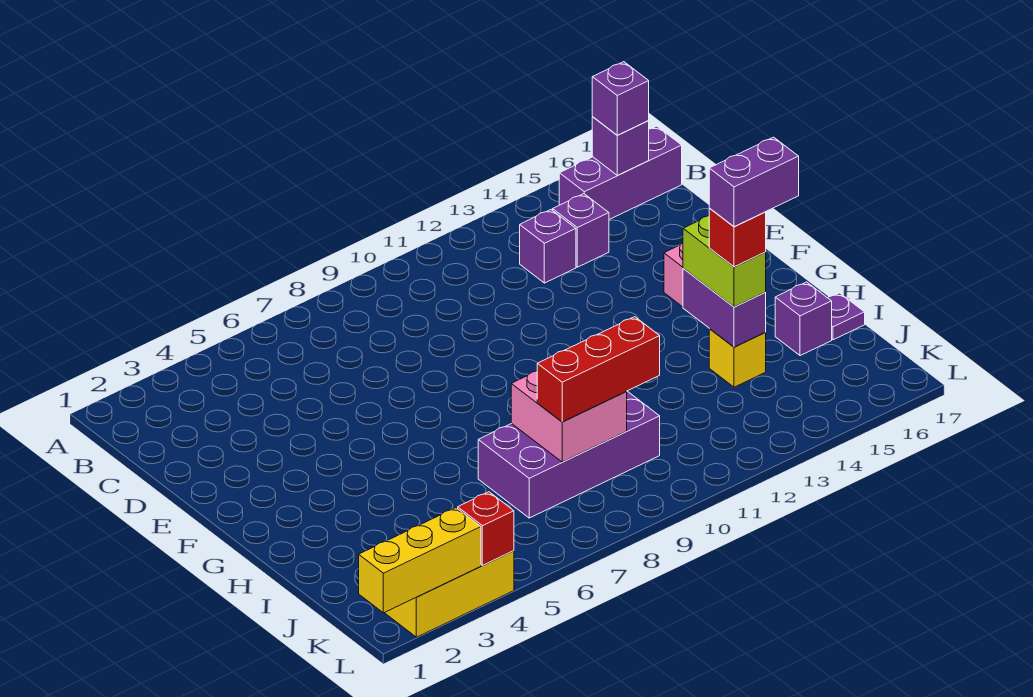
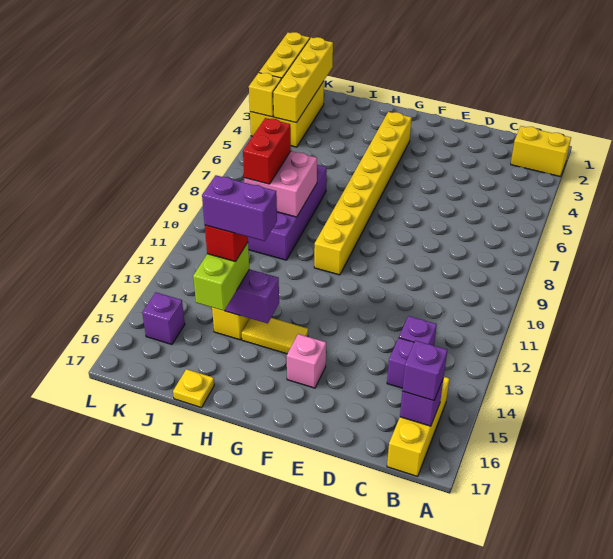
none -> yellow 1x2 brick [511,126,571,177]
purple 1x3 brick [559,126,682,220] -> yellow 1x3 brick [387,377,449,476]
none -> yellow 1x8 brick [314,112,412,275]
none -> yellow 1x2 tile [242,318,308,354]
lime 1x2 brick [683,216,766,307] -> lime 1x2 brick turned to [193,243,249,311]
purple 1x2 brick [709,137,799,227] -> purple 1x2 brick turned to [202,175,277,241]
purple 1x1 brick [775,282,832,356] -> purple 1x1 brick moved to [142,292,185,344]
purple 1x1 plate [828,293,865,340] -> yellow 1x1 plate [173,369,214,408]
red 1x3 brick [537,317,660,422] -> red 1x2 brick [243,118,291,184]
none -> yellow 1x4 brick [273,37,333,123]
red 1x1 brick [458,492,514,565] -> yellow 1x1 brick [249,73,281,117]

